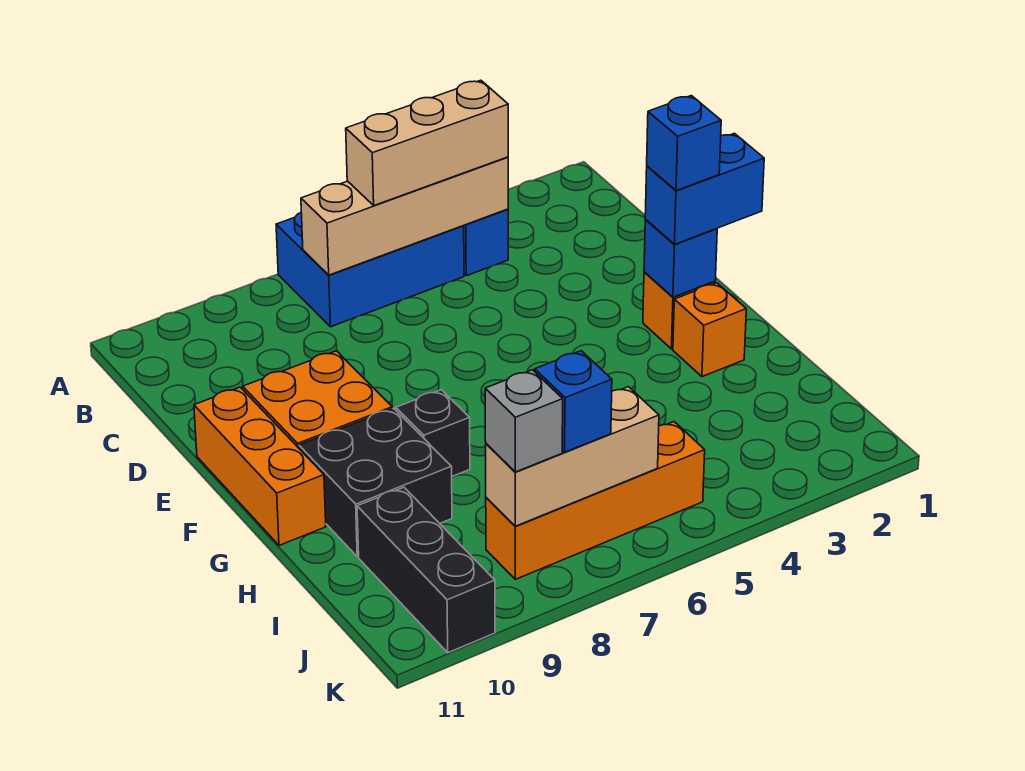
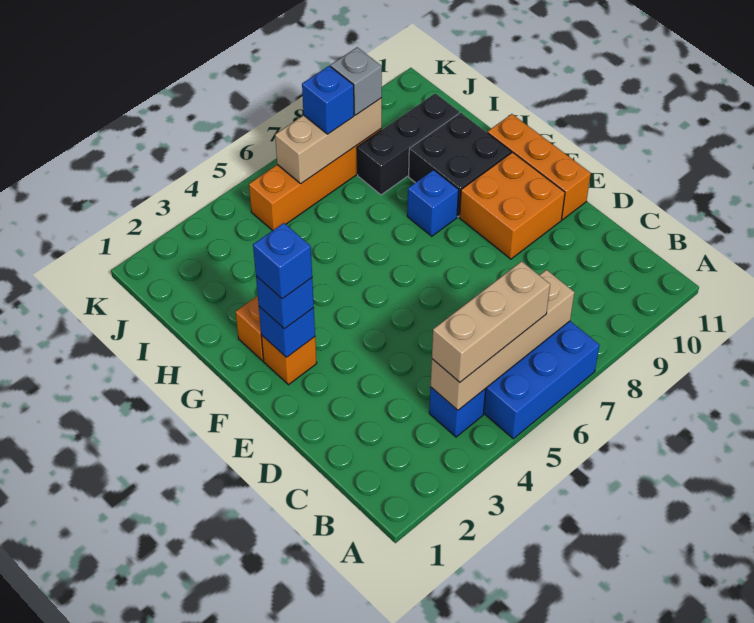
blue 1x2 brick [645,133,764,244] -> blue 1x1 brick [256,276,314,329]
black 1x1 brick [396,390,470,476] -> blue 1x1 brick [407,170,459,236]
black 1x3 brick [357,487,495,653] -> black 1x3 brick turned to [357,93,459,195]

